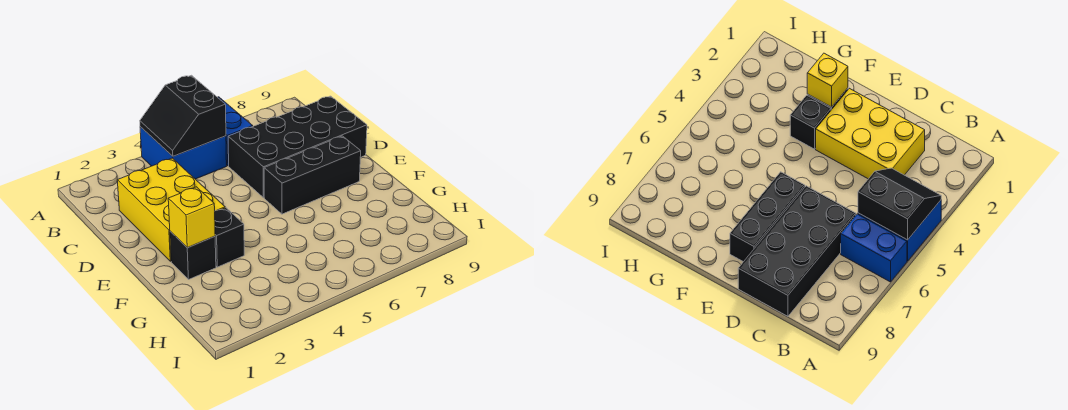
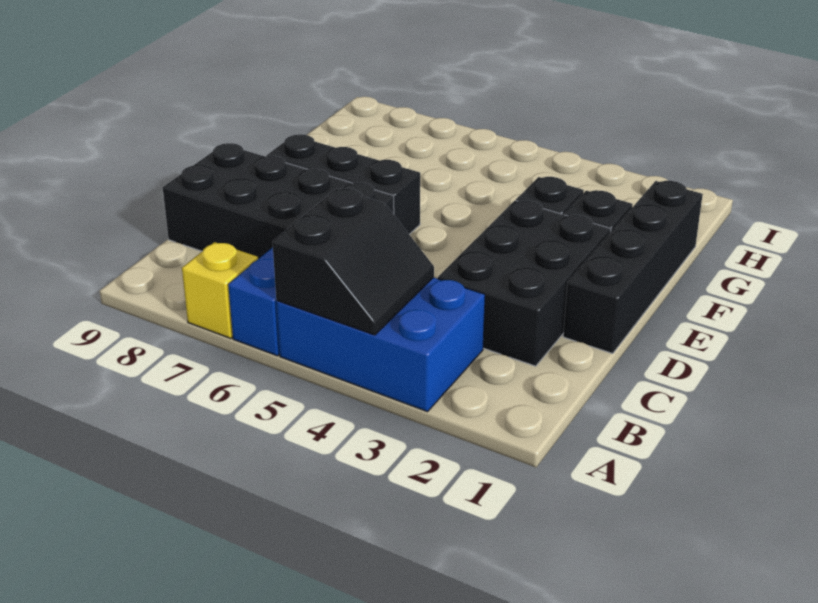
blue 2x2 brick [140,127,227,179] -> blue 2x3 brick [276,277,485,412]
yellow 2x3 brick [117,158,225,261] -> black 2x3 brick [438,200,611,366]
none -> black 1x4 brick [563,181,703,354]
yellow 1x1 brick [168,187,215,248] -> yellow 1x1 brick moved to [182,242,258,338]

